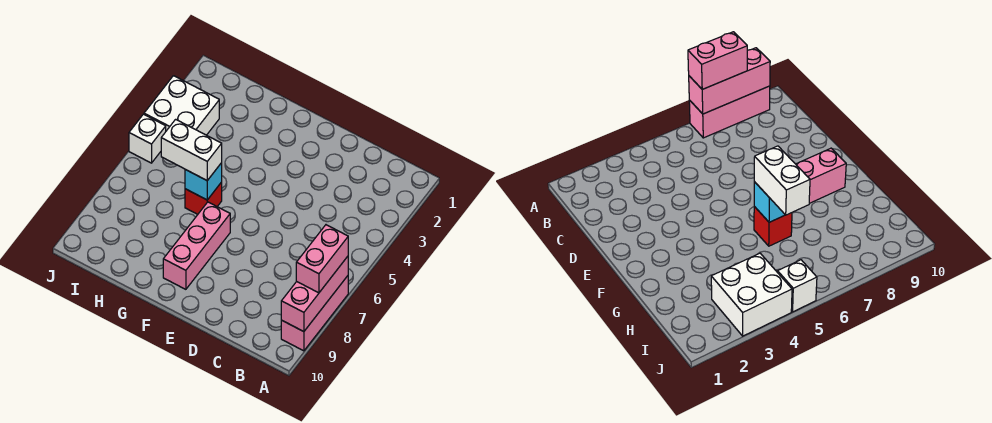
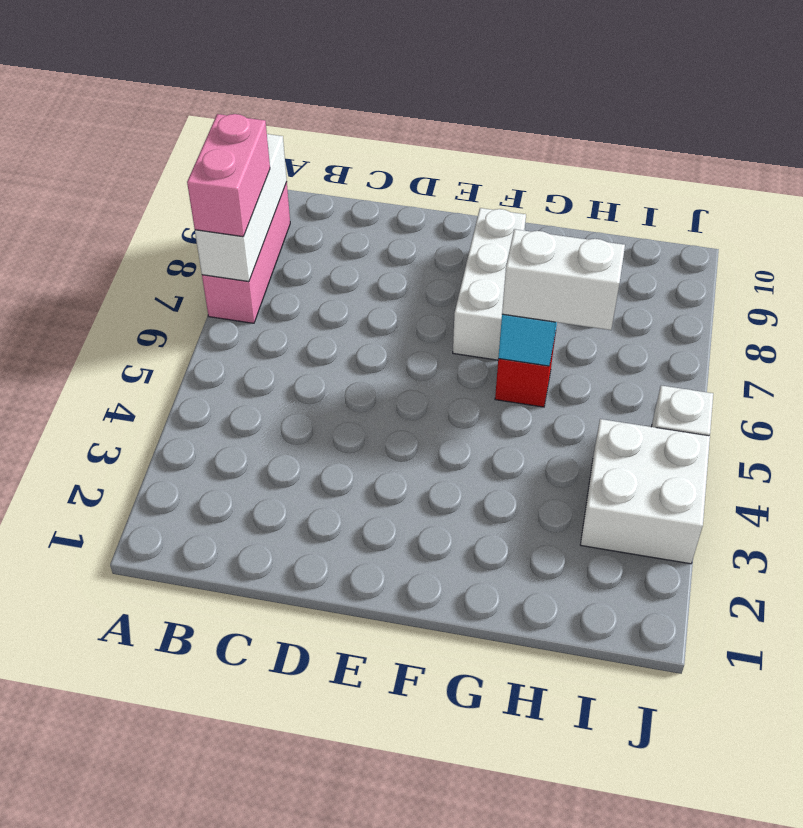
pink 1x3 brick [281,256,348,332] -> white 1x3 brick [195,134,287,282]
pink 1x3 brick [163,202,230,289] -> white 1x3 brick [453,208,526,360]

